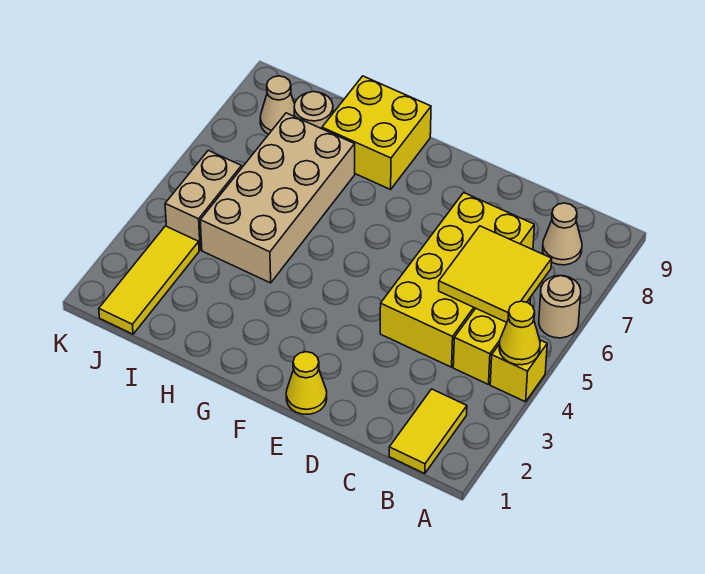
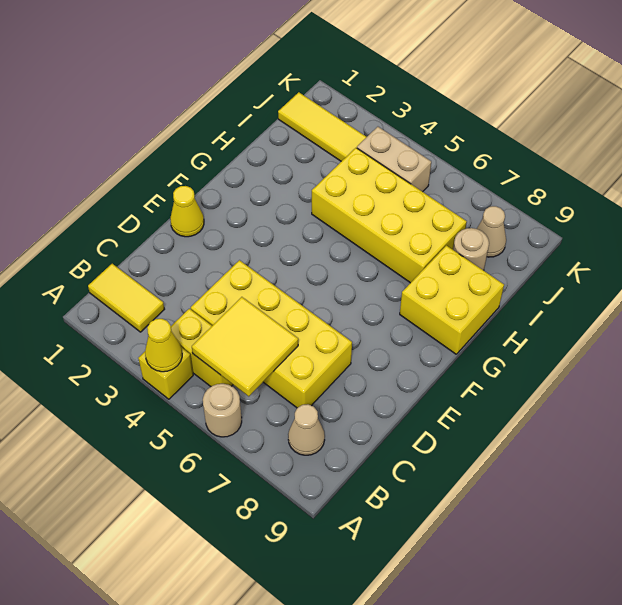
tan 2x4 brick [200,113,355,283] -> yellow 2x4 brick [312,148,467,283]

